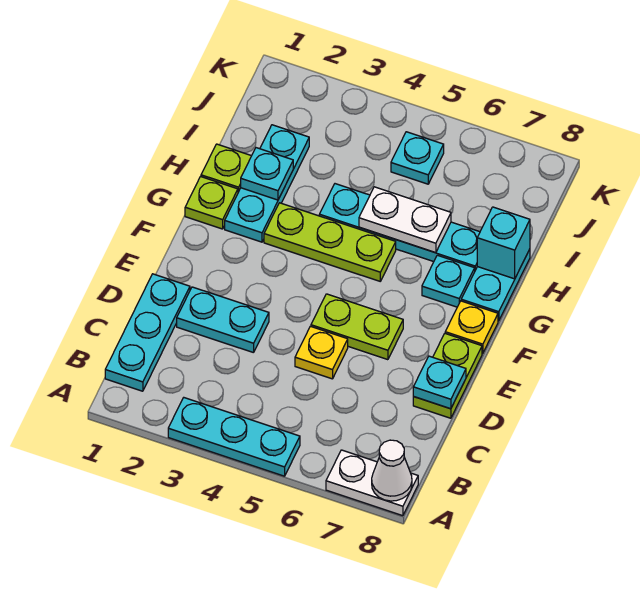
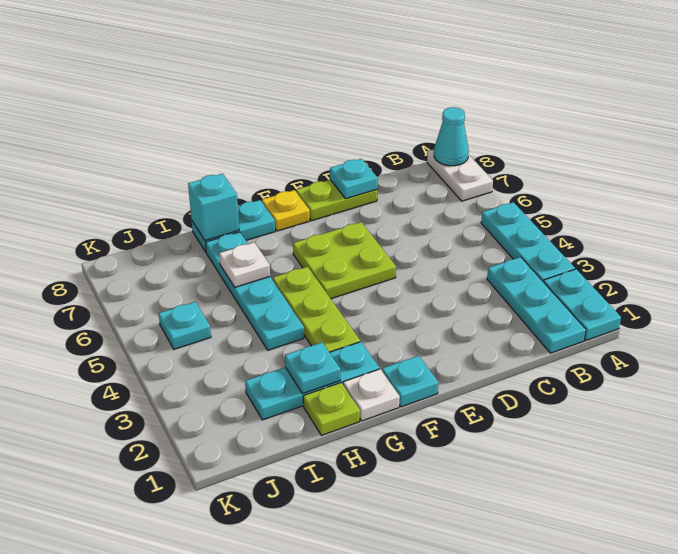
white 1x1 cone [372,440,412,501] -> cyan 1x1 cone [434,107,469,166]
cyan 1x3 plate [105,274,190,391] -> cyan 1x3 plate turned to [487,257,586,353]
cyan 1x2 plate [177,287,269,353] -> cyan 1x2 plate moved to [543,269,621,340]
yellow 1x1 plate [295,326,348,379] -> none
lime 1x2 plate [311,294,403,360] -> lime 2x2 plate [293,222,396,299]
lime 1x1 plate [185,177,238,229] -> white 1x1 plate [343,369,400,421]
cyan 1x1 plate [422,255,475,307] -> cyan 1x1 plate moved to [382,356,438,407]
white 1x2 plate [359,187,451,253] -> white 1x1 plate [219,242,270,287]

